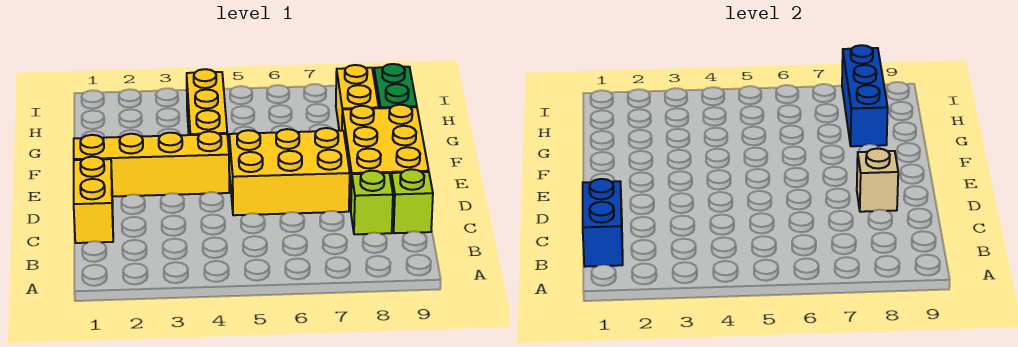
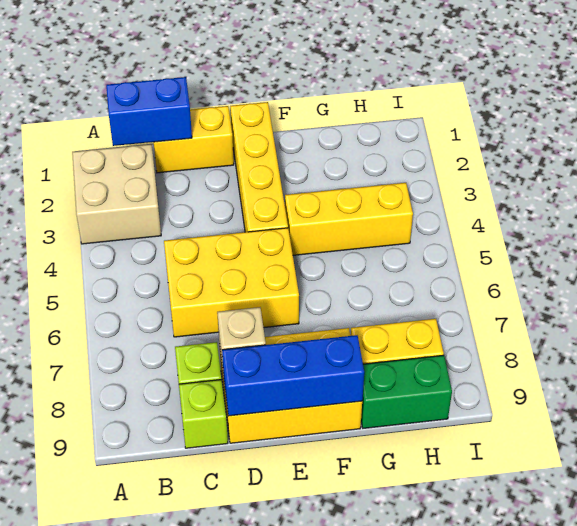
none -> tan 2x2 brick [72,144,161,244]
yellow 2x3 brick [229,128,350,215] -> yellow 2x3 brick turned to [164,228,299,337]
blue 1x3 brick [842,45,888,146] -> blue 1x3 brick moved to [222,335,364,416]

